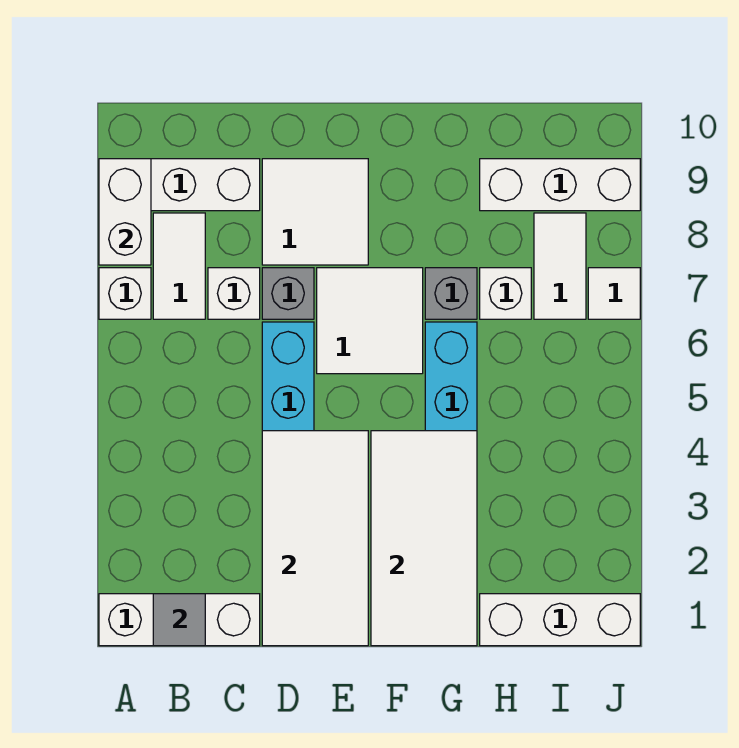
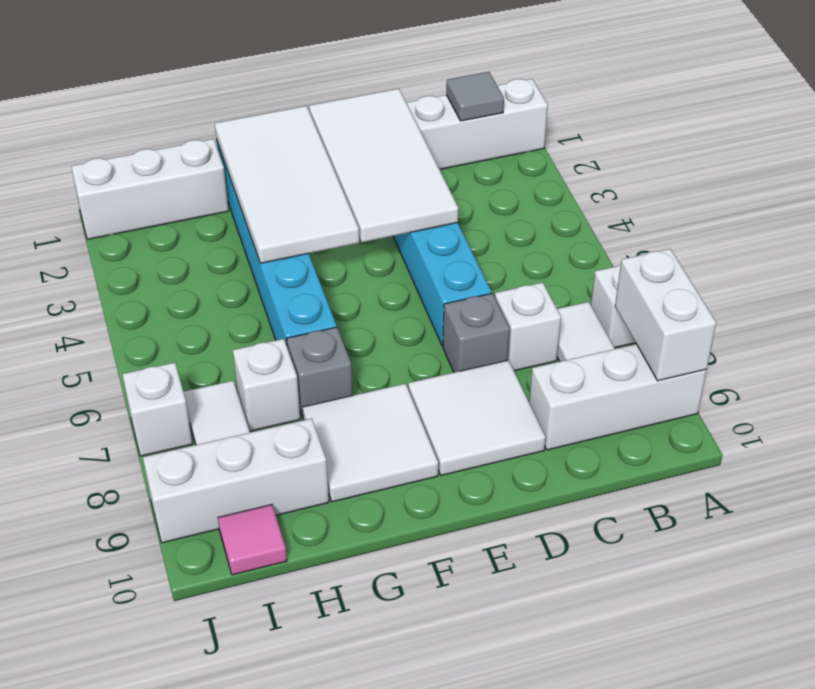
white 2x2 tile [317,268,423,374] -> white 2x2 tile moved to [303,384,438,502]
none -> pink 1x1 tile [218,505,287,575]
white 1x1 tile [588,268,640,319] -> white 1x1 brick [122,363,192,456]

